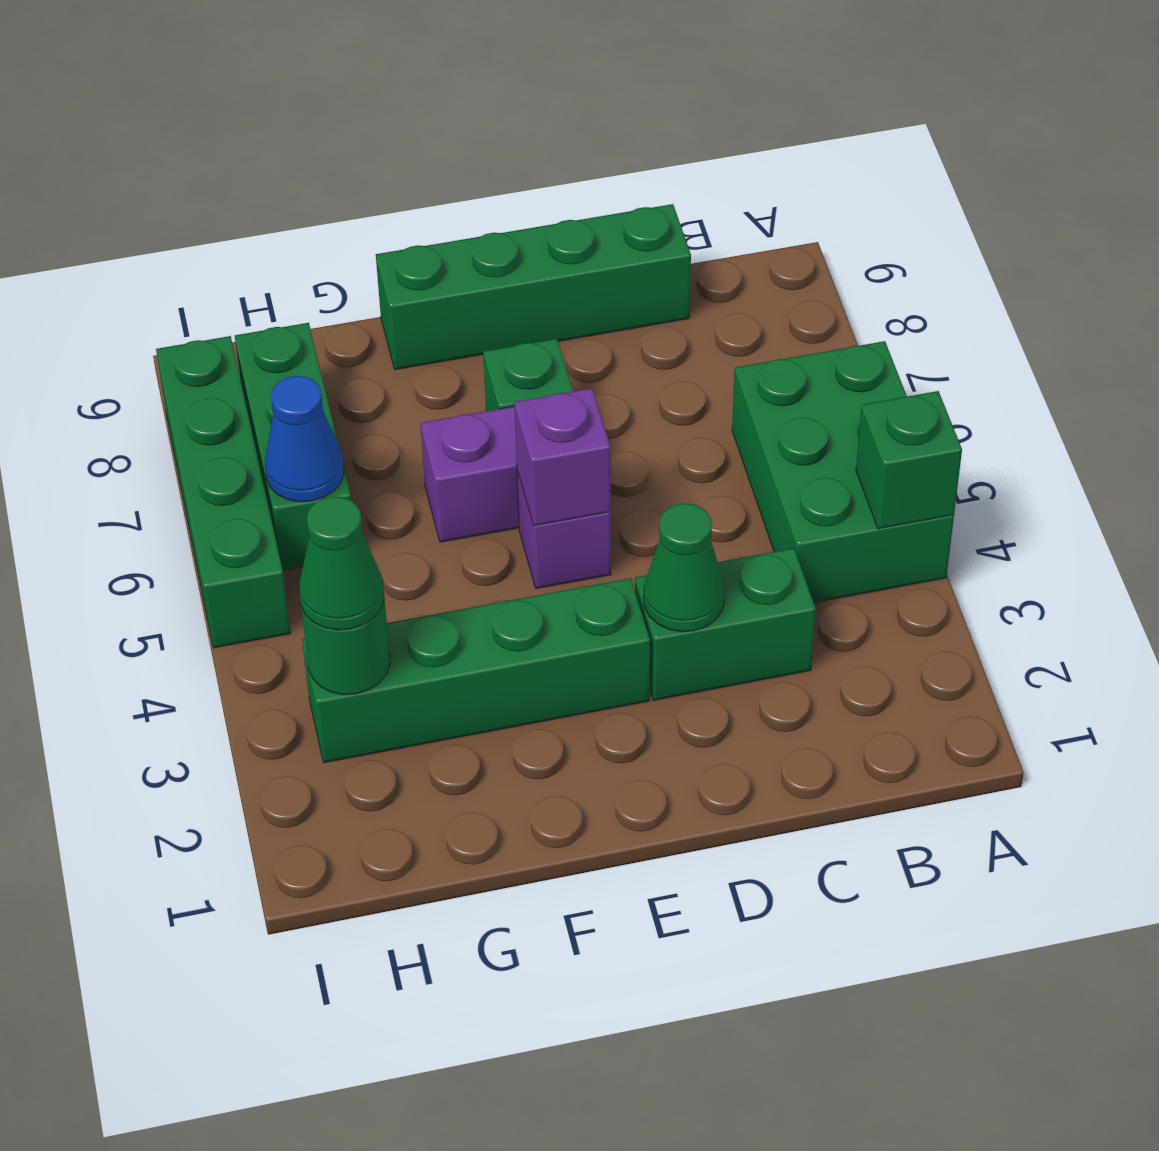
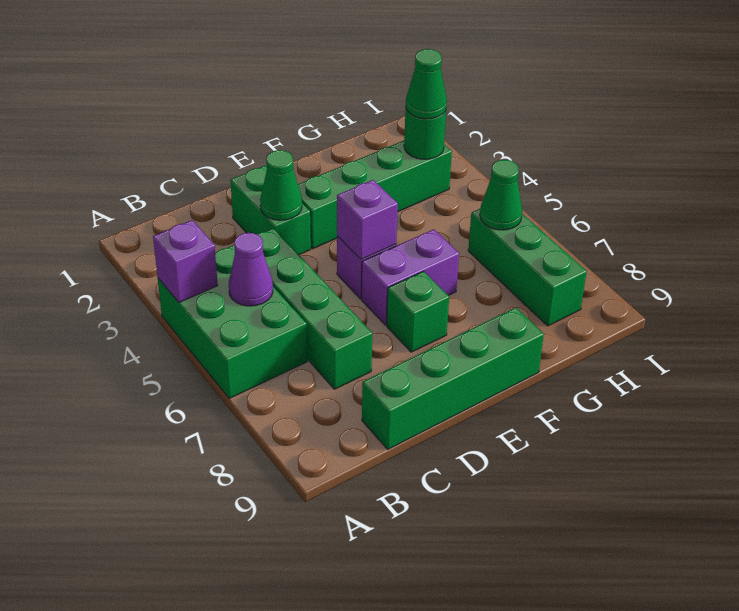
green 1x1 brick [856,391,962,529] -> purple 1x1 brick [153,220,218,302]
none -> purple 1x1 cone [229,233,273,306]
green 1x2 brick [635,548,816,700] -> green 1x2 brick turned to [230,165,311,255]
blue 1x1 cone [265,376,344,502] -> green 1x1 cone [480,160,522,230]
green 1x4 brick [156,336,291,648] -> green 1x4 brick moved to [257,228,372,389]

